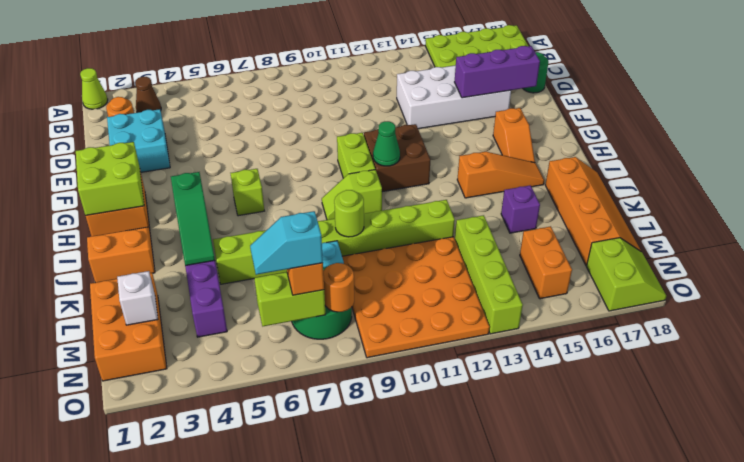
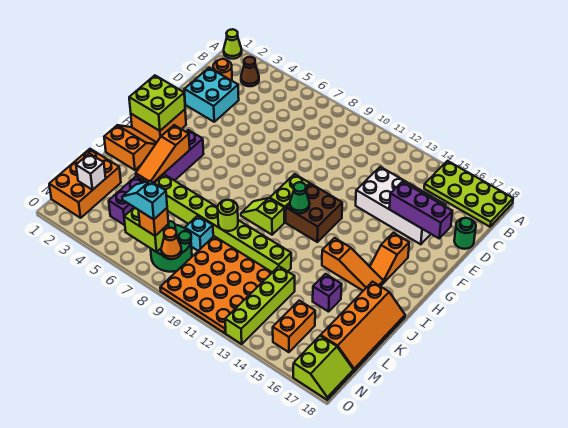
lime 1x1 brick [231,169,264,216] -> none
green 1x3 slope [171,172,215,266] -> orange 1x3 slope [136,125,190,183]
orange 1x1 round brick [323,263,354,312] -> orange 1x1 cone [161,228,182,259]

